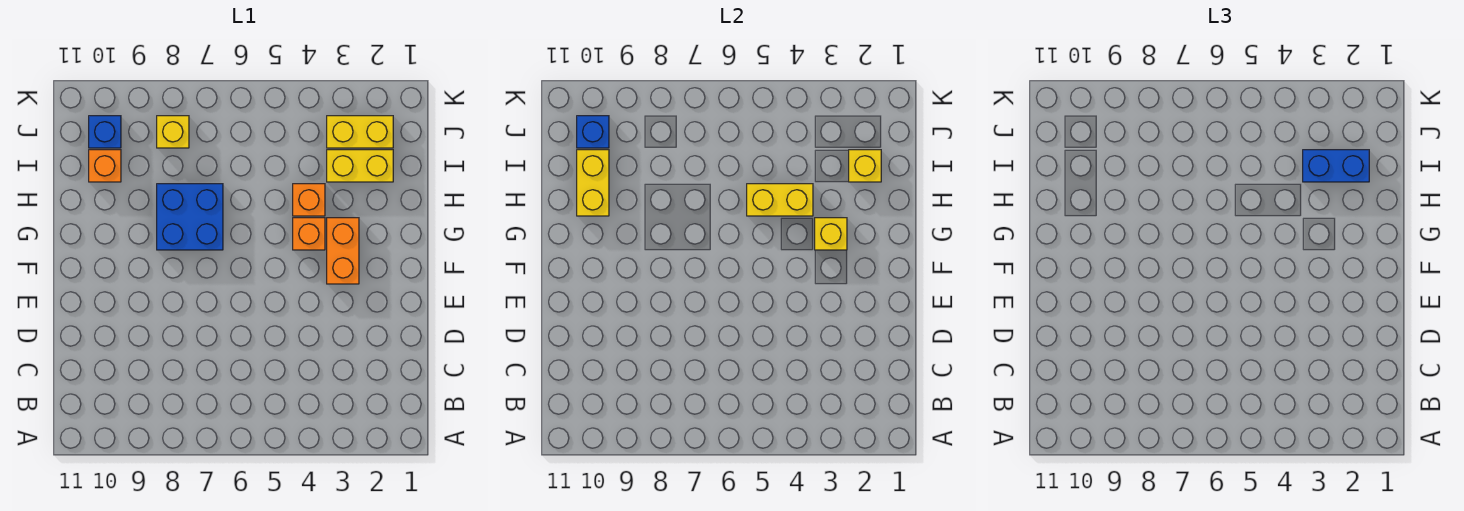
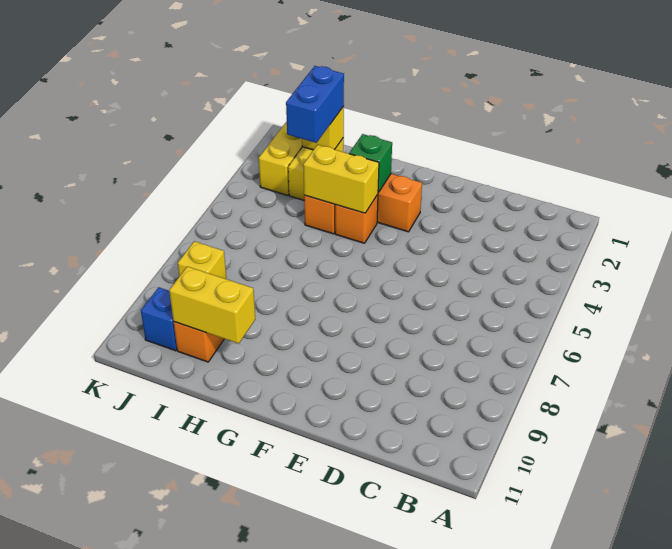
yellow 1x1 brick [815,218,847,250] -> green 1x1 brick [349,134,392,192]
blue 2x2 brick [157,184,223,250] -> none
yellow 1x2 brick [747,184,813,216] -> yellow 1x2 brick turned to [303,145,379,213]
blue 1x1 brick [577,116,609,148] -> none

